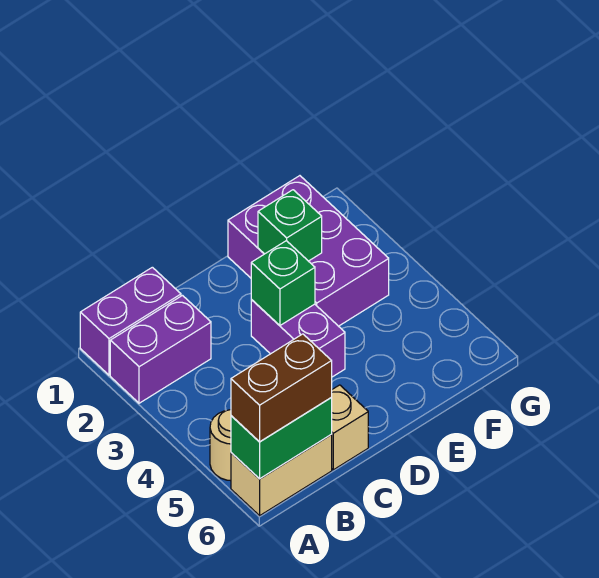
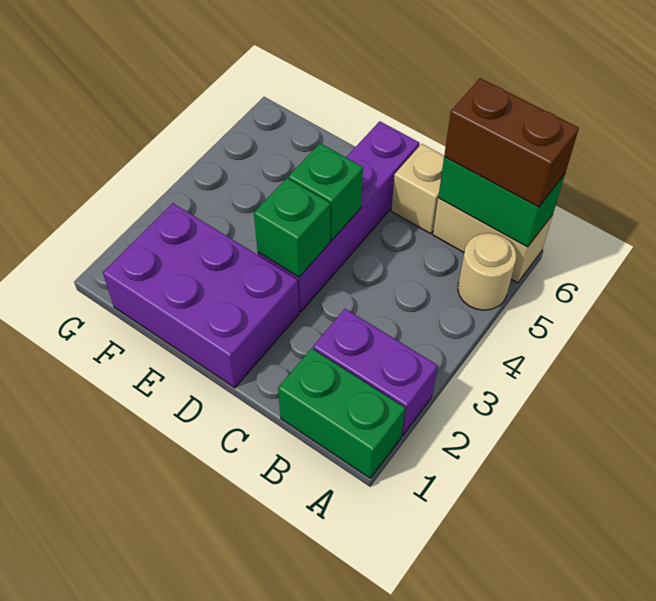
purple 1x2 brick [80,267,181,375] -> green 1x2 brick [278,348,405,478]
purple 1x2 brick [251,300,345,377] -> purple 1x4 brick [258,121,419,312]
purple 2x3 brick [228,176,389,326] -> purple 2x3 brick turned to [103,203,299,388]
green 1x1 brick [258,190,322,261] -> green 1x1 brick moved to [289,143,363,241]

